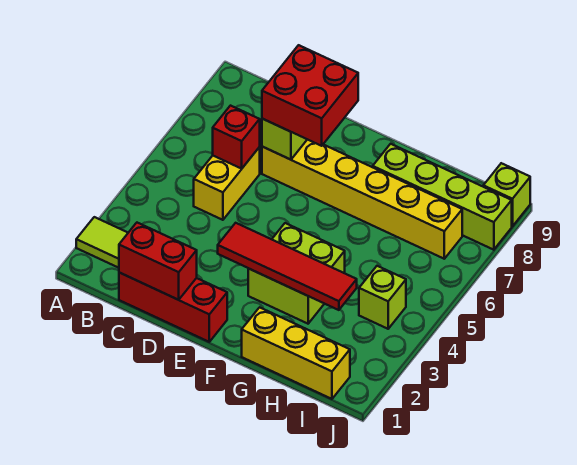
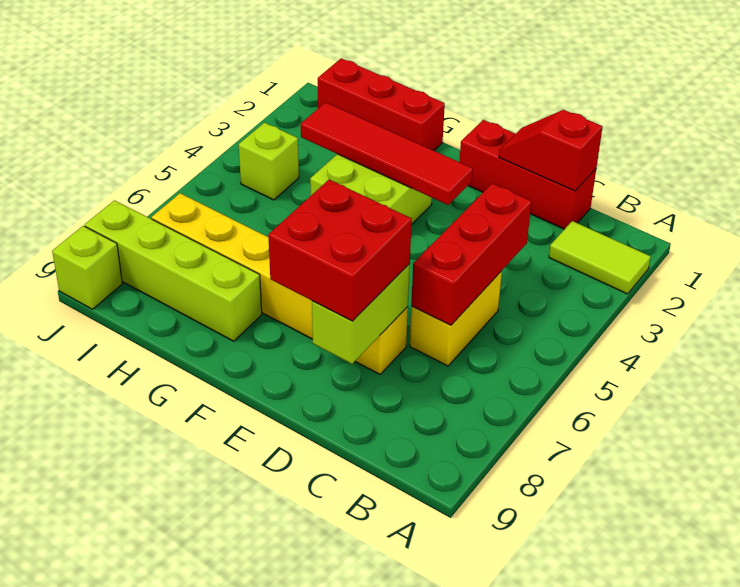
red 1x2 brick [119,223,197,300] -> red 1x2 slope [499,110,603,191]
red 1x1 brick [213,106,260,169] -> red 1x3 brick [411,183,532,325]
yellow 1x3 brick [242,307,350,399] -> red 1x3 brick [318,58,445,151]

